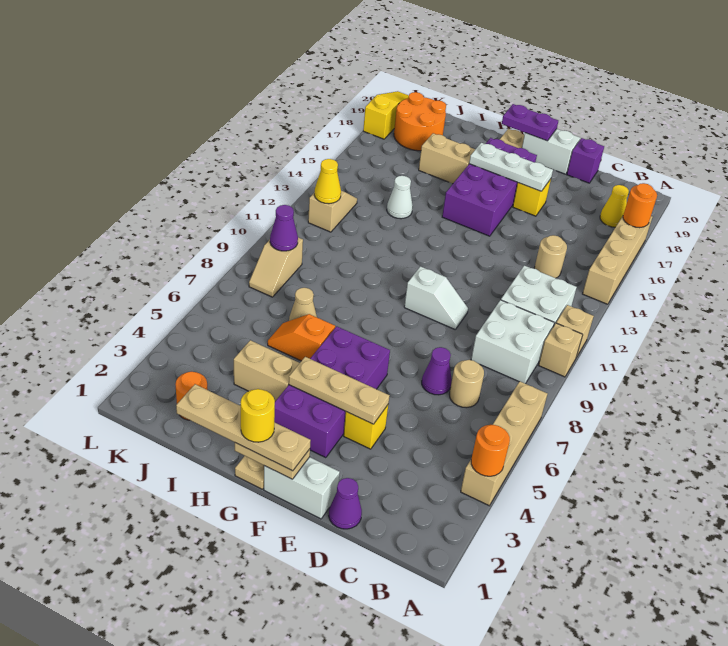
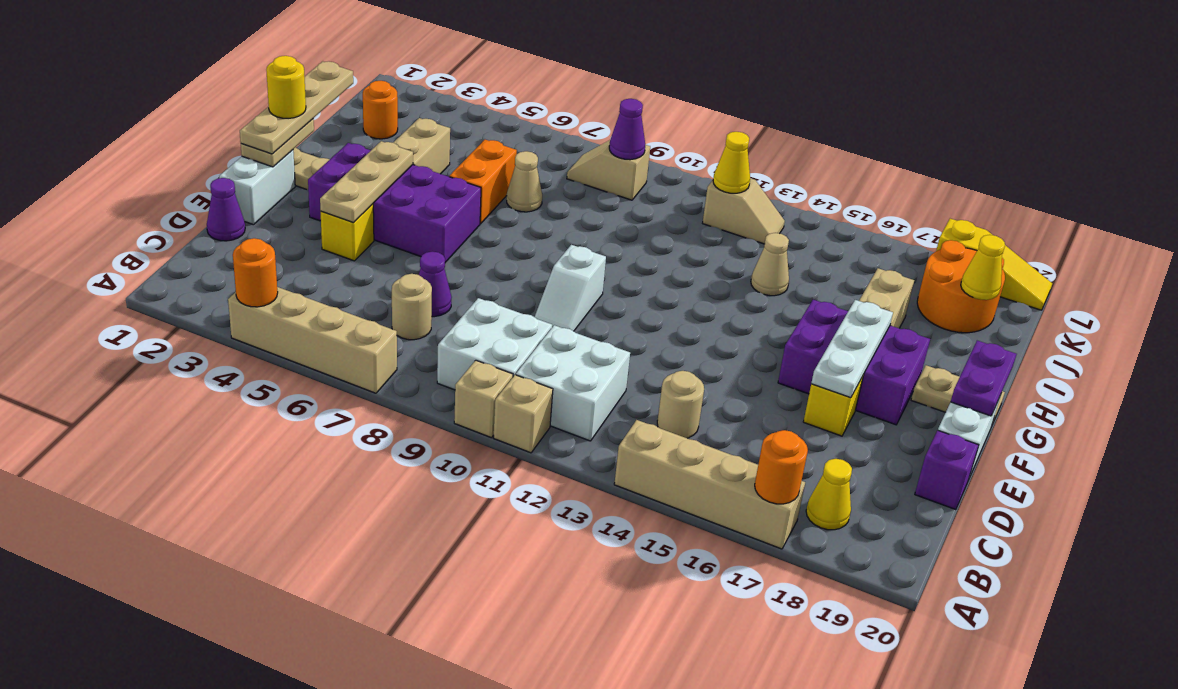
purple 2x4 brick [442,138,537,236] -> purple 2x3 brick [778,300,930,425]
orange 1x2 slope [268,314,335,361] -> orange 1x2 brick [449,140,517,224]
white 1x1 cone [387,176,413,219] -> tan 1x1 cone [751,233,789,296]
none -> yellow 1x1 cone [961,235,1005,300]

